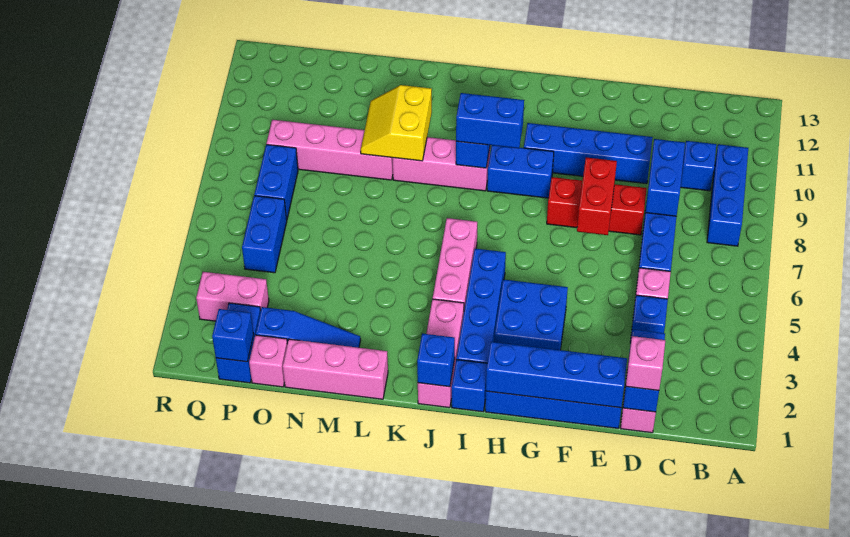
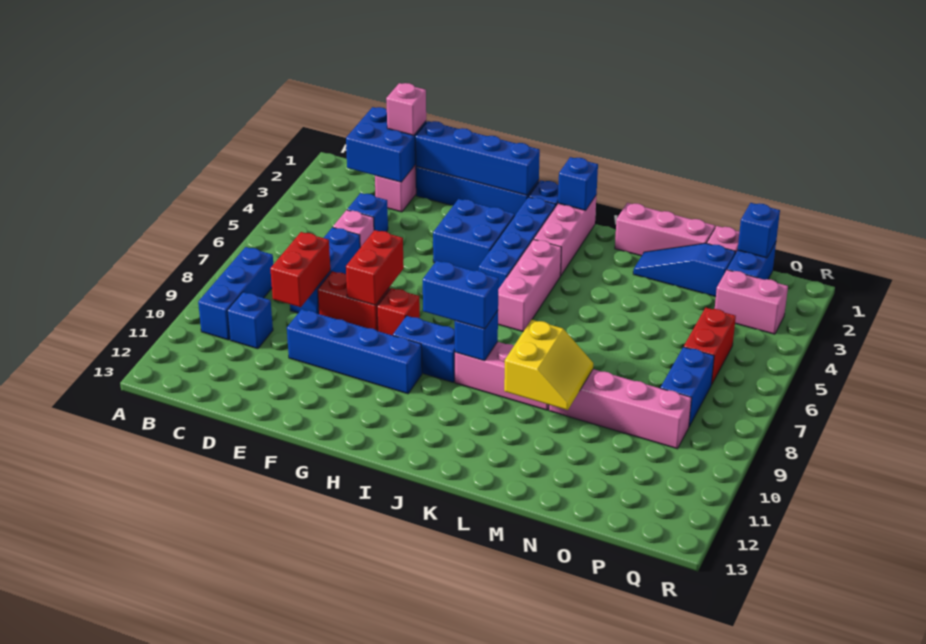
blue 1x2 brick [623,330,665,412] -> blue 2x2 brick [346,107,426,182]
blue 1x2 brick [646,139,685,216] -> red 1x2 brick [270,232,330,307]
blue 1x2 brick [242,196,287,273] -> red 1x2 brick [684,308,736,385]

